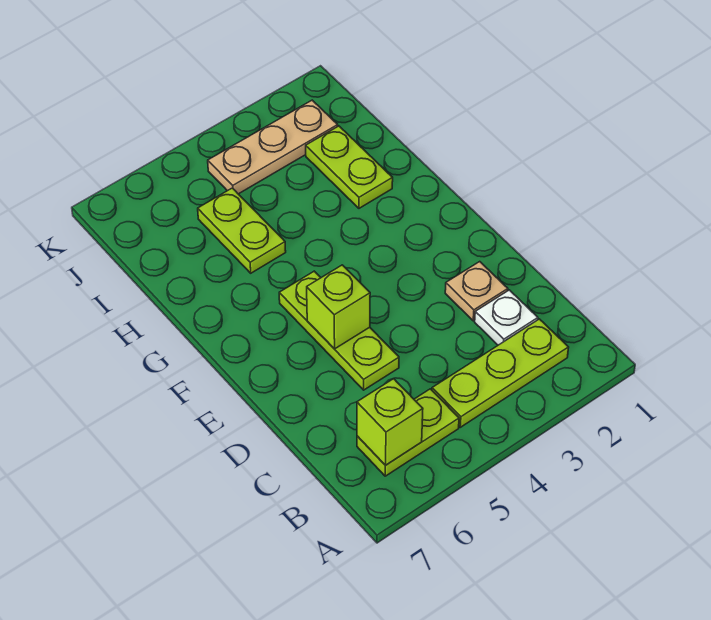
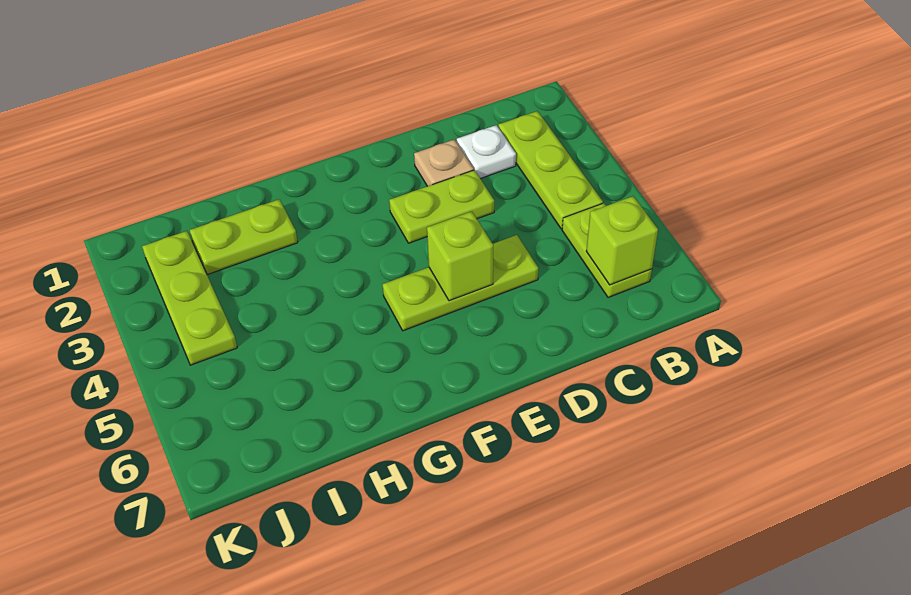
lime 1x2 plate [198,188,286,273] -> lime 1x2 plate moved to [389,170,494,243]
tan 1x3 plate [208,100,338,194] -> lime 1x3 plate [142,231,237,365]

